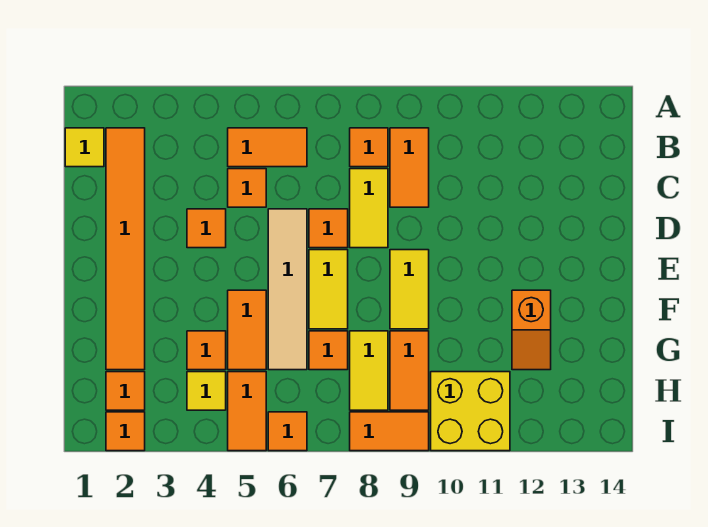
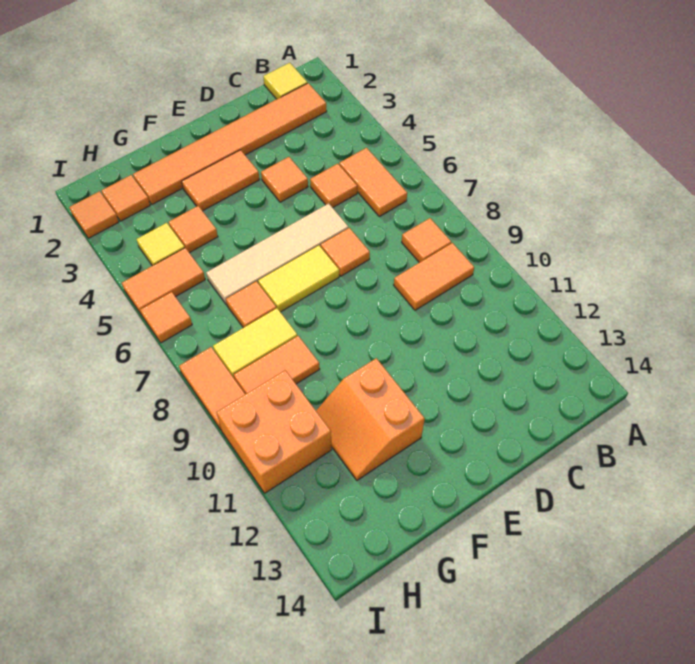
yellow 1x2 tile [350,169,388,248] -> none
yellow 1x2 tile [390,250,429,329] -> none
orange 1x2 tile [228,290,266,370] -> orange 1x2 tile moved to [182,150,260,211]
orange 1x2 slope [512,290,551,370] -> orange 2x2 slope [316,358,425,480]
yellow 2x2 brick [431,372,510,451] -> orange 2x2 brick [217,370,332,493]

